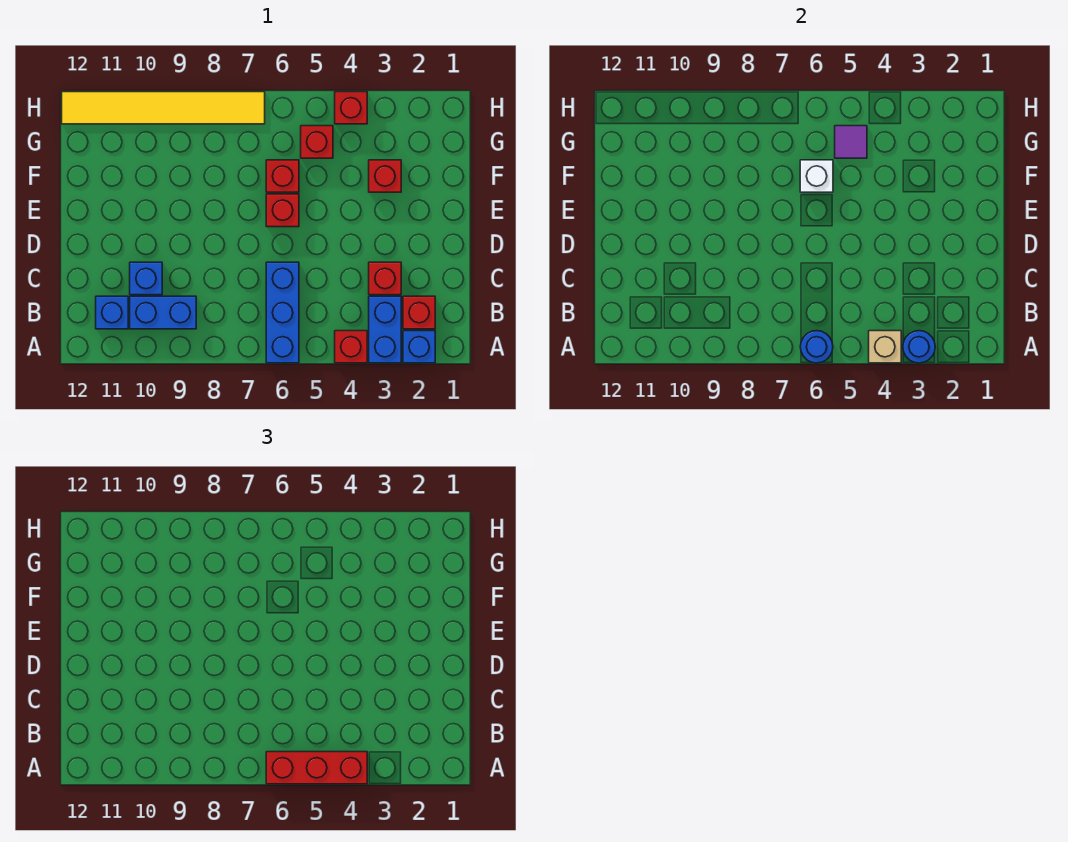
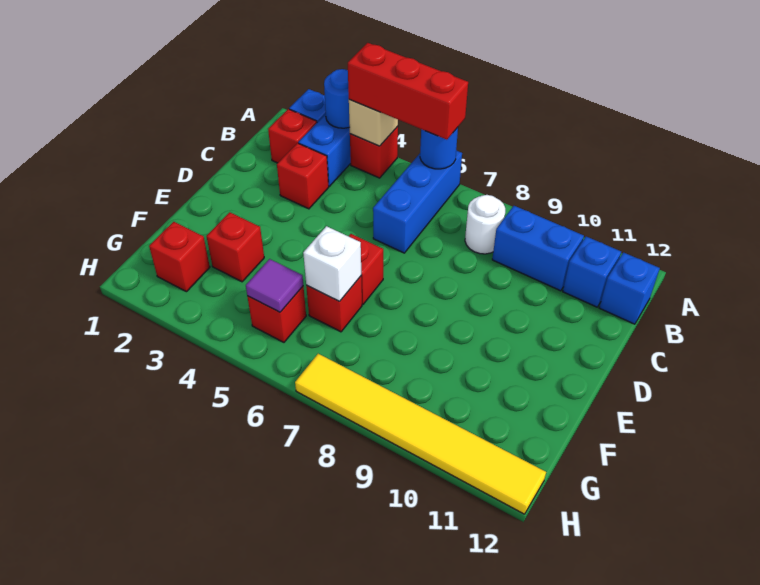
none -> white 1x1 round brick [465,195,505,254]
blue 1x1 brick [130,262,162,295] -> blue 1x1 brick moved to [599,253,660,324]
red 1x1 brick [335,92,367,124] -> red 1x1 brick moved to [149,222,210,292]

